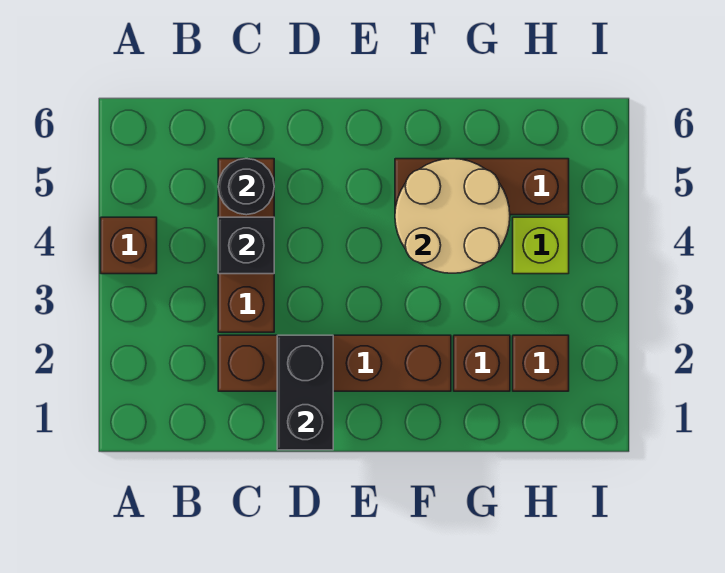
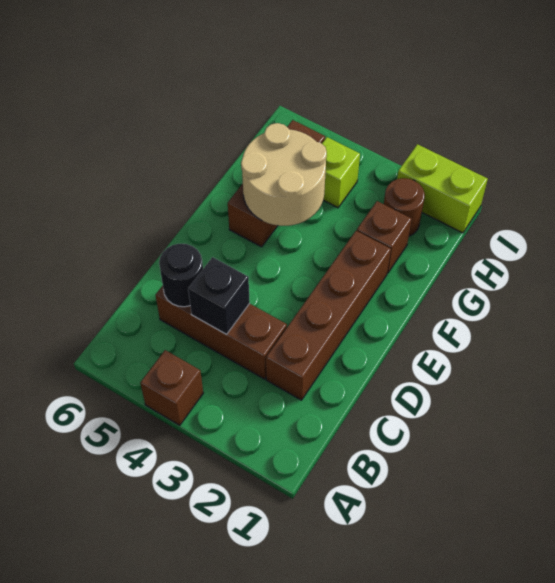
black 1x2 brick [277,335,333,450] -> none
brown 1x1 brick [513,335,569,391] -> brown 1x1 round brick [384,178,425,236]
none -> lime 1x2 brick [397,144,488,233]

